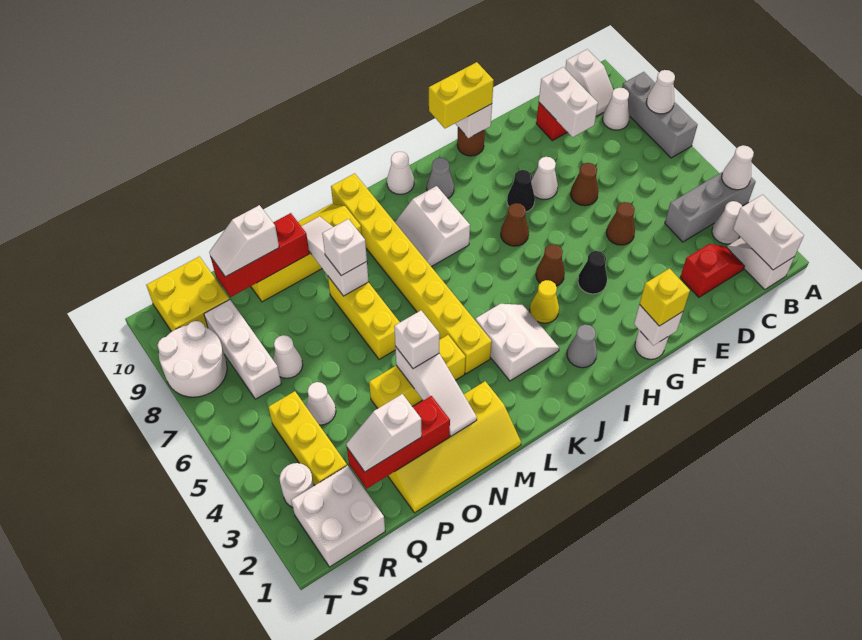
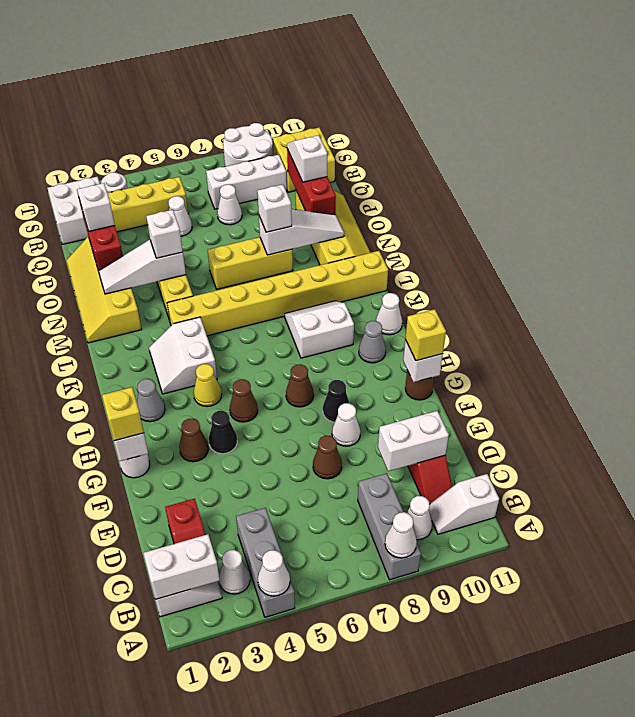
grey 1x3 brick [622,72,698,158] -> grey 1x3 brick turned to [358,473,421,580]
brown 1x1 cone [606,202,635,245] -> brown 1x1 cone moved to [179,419,208,462]
yellow 1x2 brick [429,62,494,128] -> yellow 1x1 brick [405,309,446,361]
white 2x2 slope [475,304,559,381] -> white 2x2 slope turned to [149,317,217,394]

